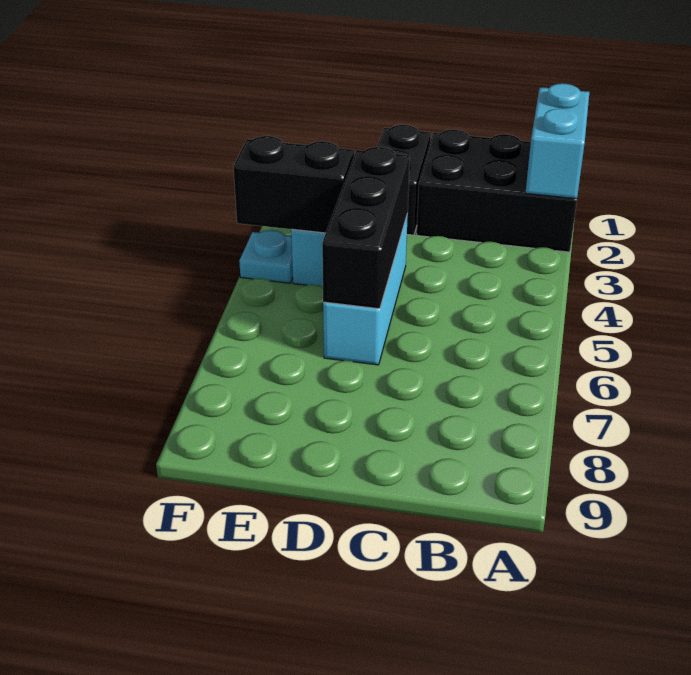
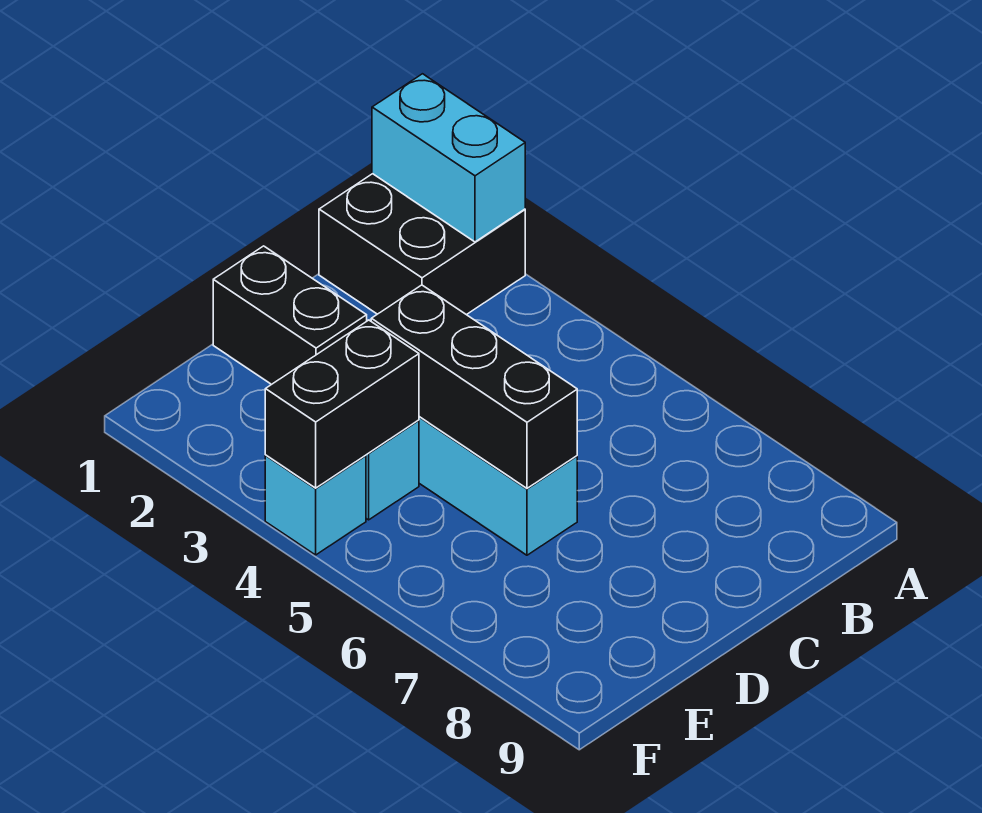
black 2x3 brick [417,129,577,252] -> black 2x2 brick [319,174,525,315]
cyan 1x1 plate [239,230,293,283] -> cyan 1x1 brick [265,455,366,555]

